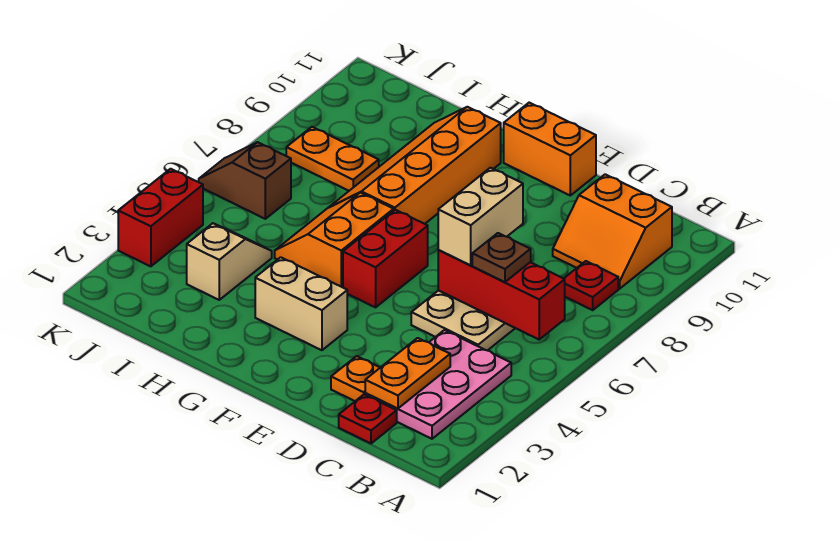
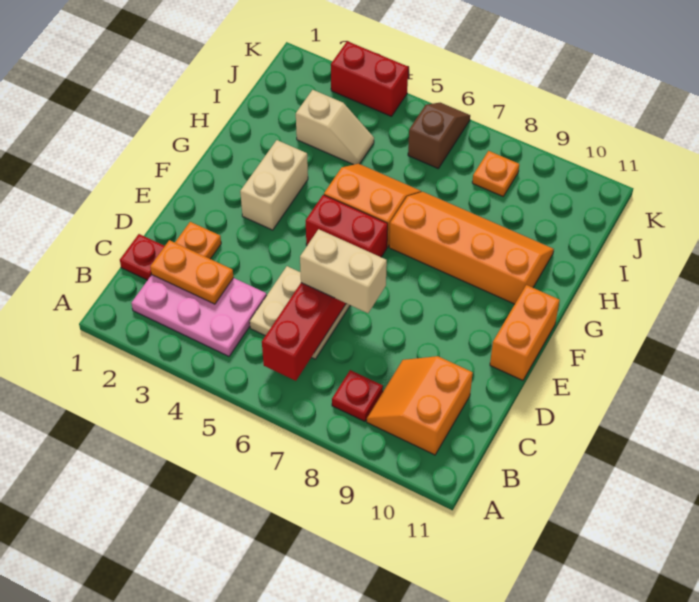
brown 1x1 plate [472,233,531,282] -> none
orange 1x2 plate [286,127,379,191] -> orange 1x1 plate [472,151,519,196]

